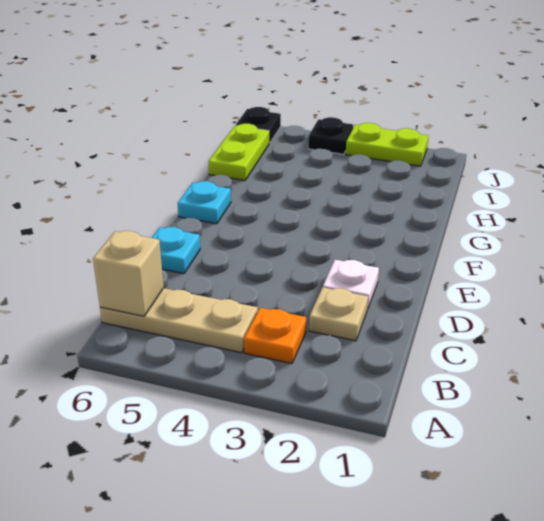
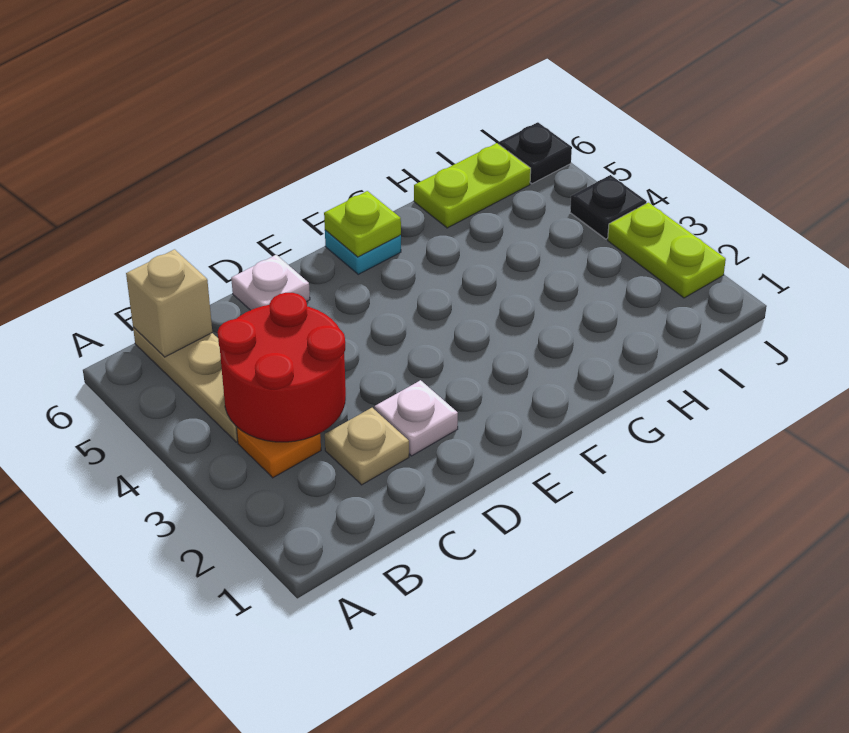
none -> red 2x2 round brick [218,293,346,442]
cyan 1x1 plate [152,227,200,274] -> white 1x1 plate [231,255,310,310]
none -> lime 1x1 plate [324,191,401,257]

